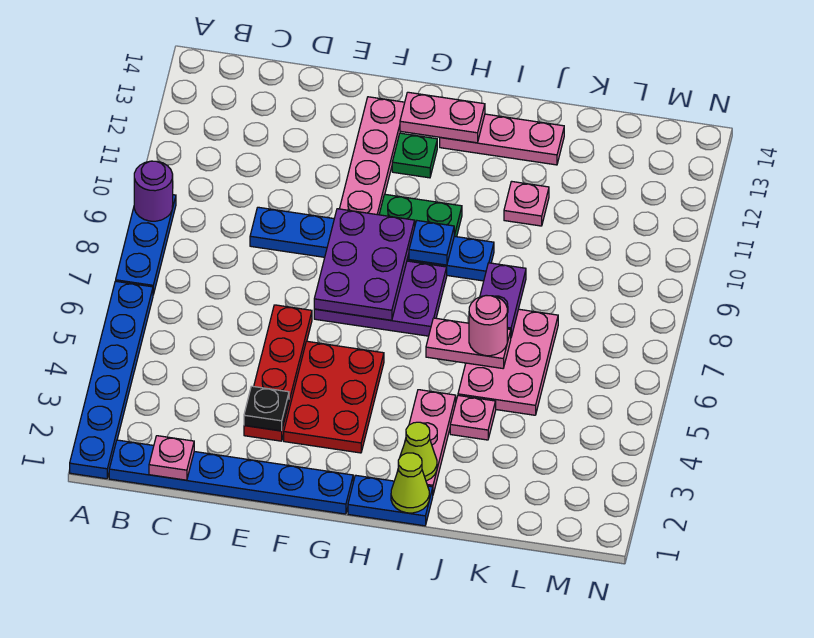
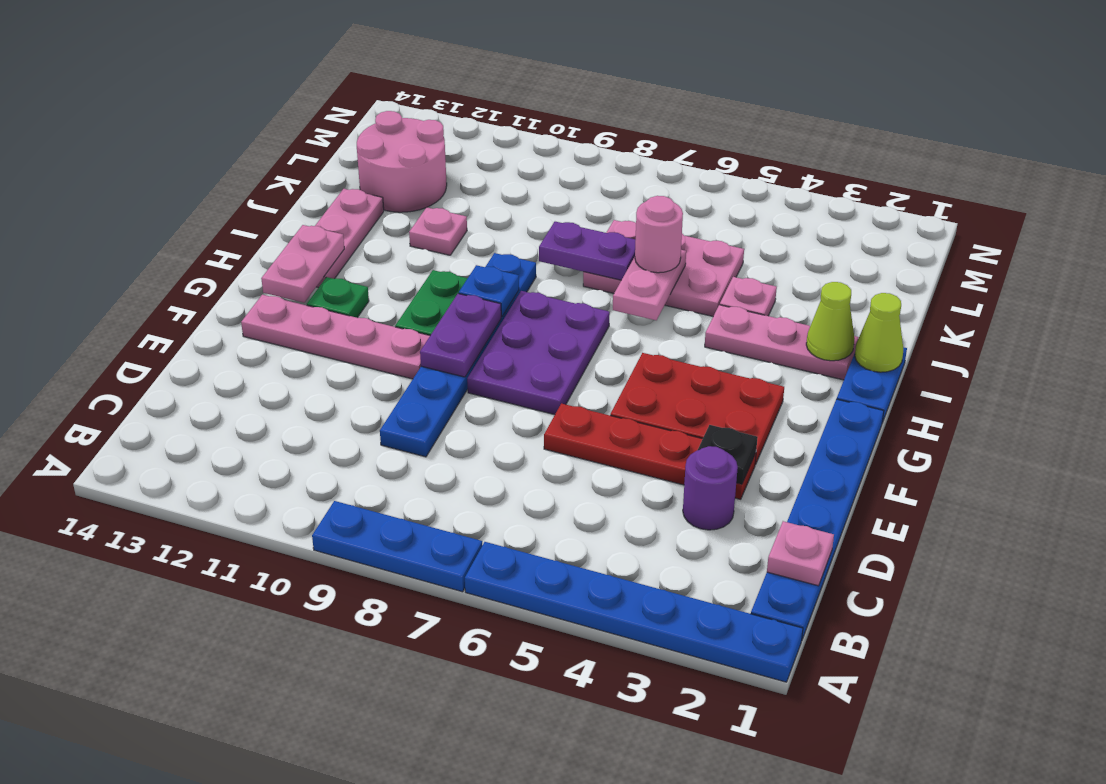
purple 1x1 round brick [134,161,173,221] -> purple 1x1 round brick moved to [683,446,738,530]
purple 2x3 plate [314,209,415,320] -> purple 1x2 plate [420,294,501,377]
none -> pink 2x2 round brick [357,111,447,212]

